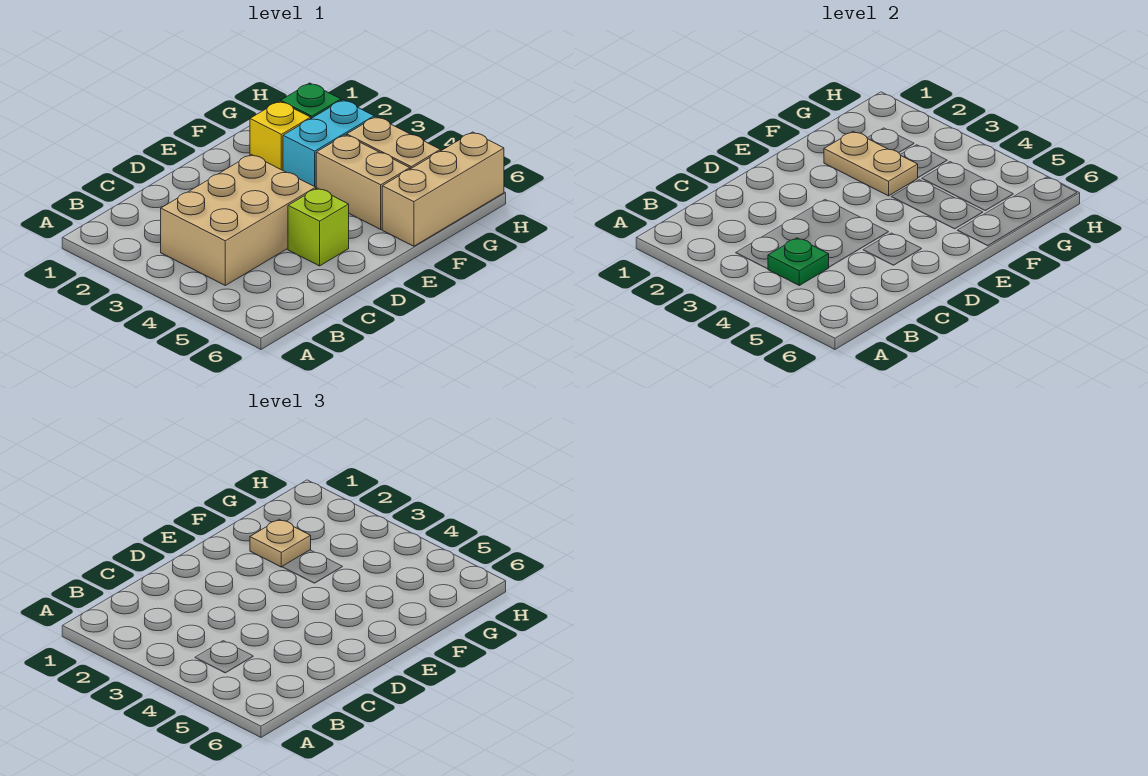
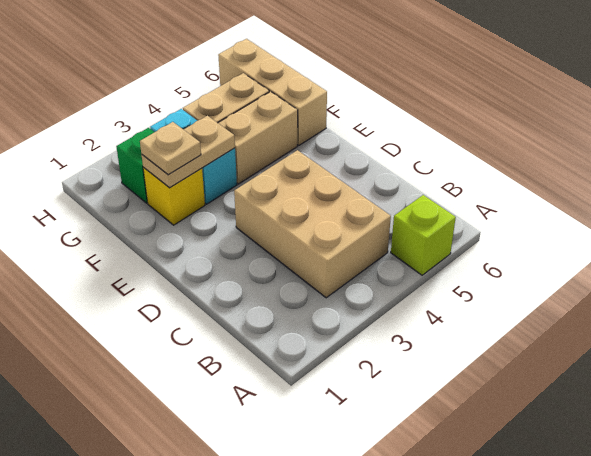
green 1x1 plate [768,238,829,285] -> none
lime 1x1 brick [288,188,349,266] -> lime 1x1 brick moved to [391,195,456,275]

